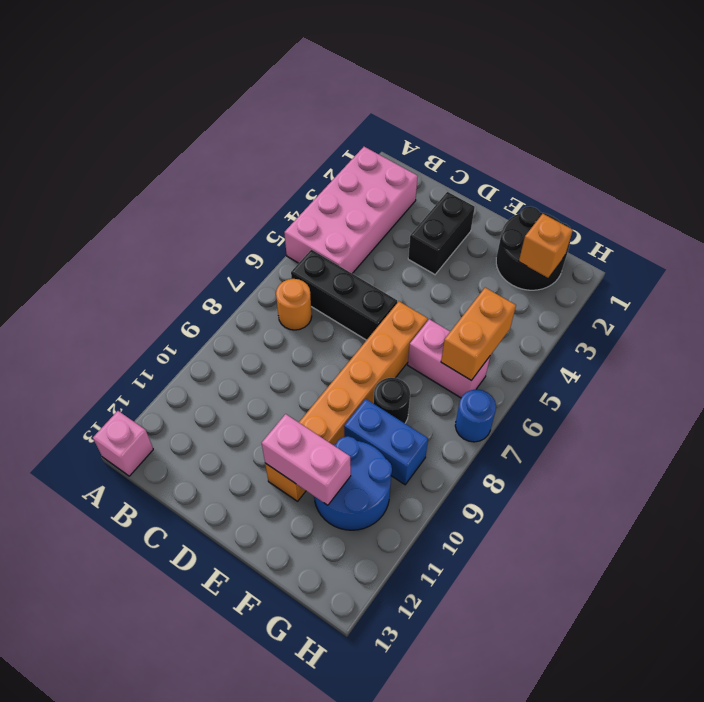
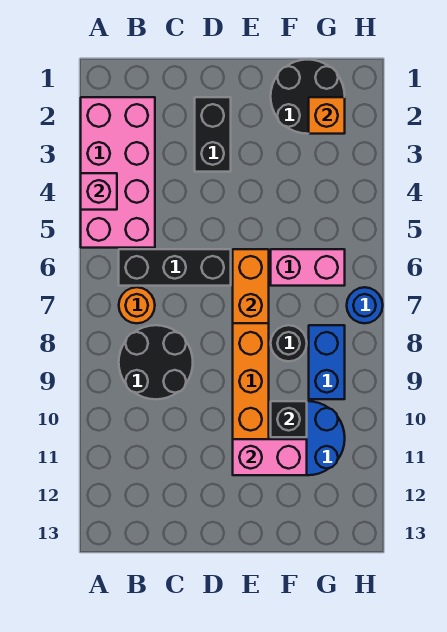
pink 1x1 brick [93,411,153,476] -> pink 1x1 brick moved to [81,173,117,210]
none -> black 2x2 round brick [119,325,193,399]
blue 1x2 brick [344,399,428,485] -> blue 1x2 brick turned to [309,325,345,399]
none -> black 1x1 brick [271,401,307,437]
orange 1x2 brick [441,288,516,380] -> orange 1x2 brick moved to [233,249,269,323]

